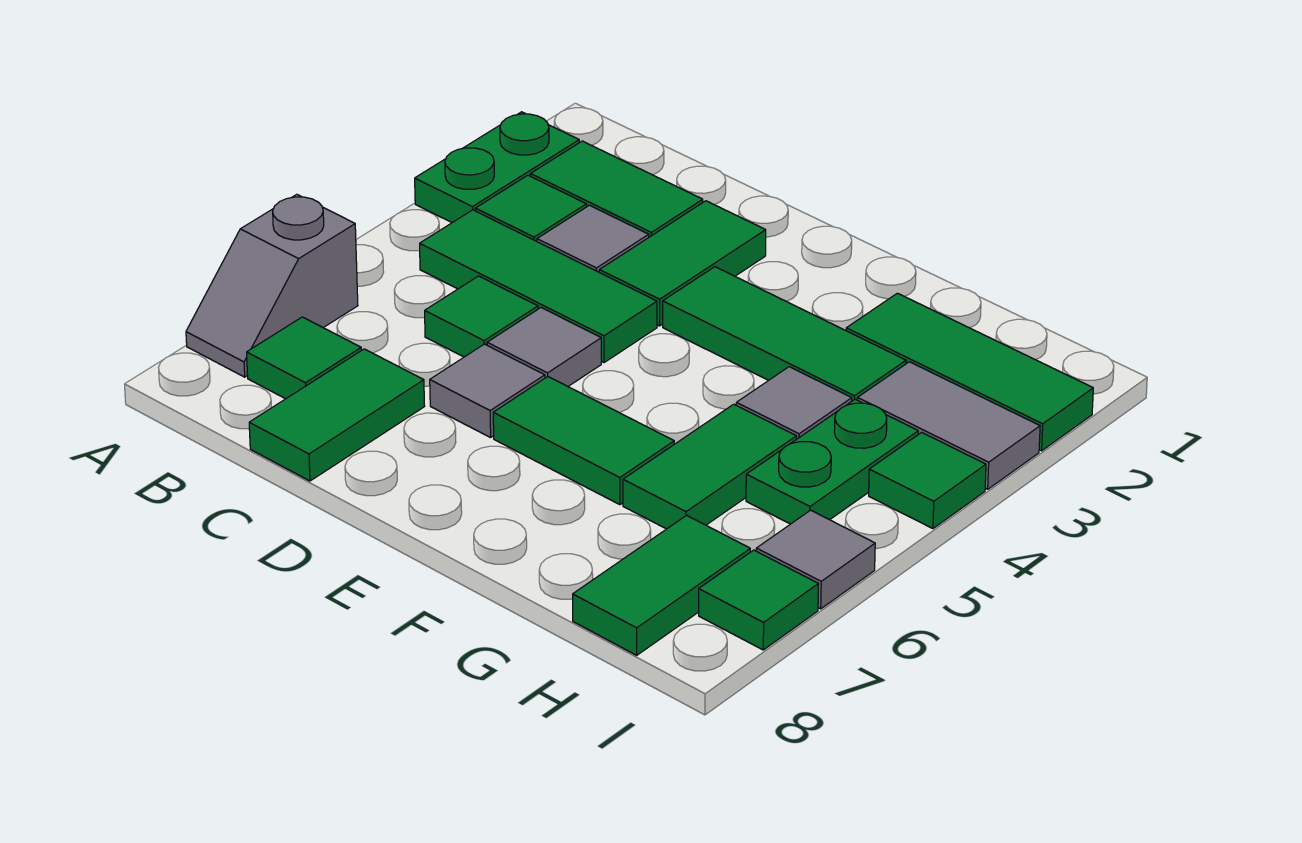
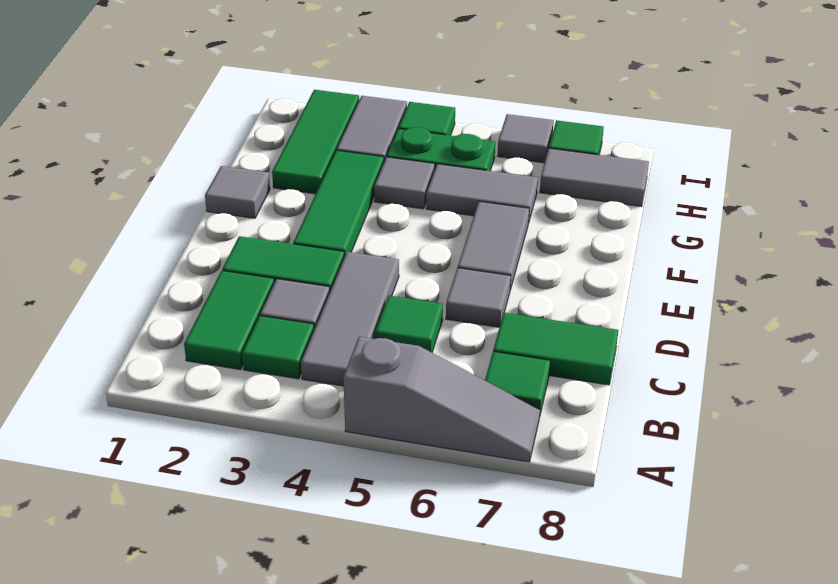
green 1x2 plate [415,112,579,223] -> none
grey 1x2 slope [186,194,358,377] -> grey 1x3 slope [343,337,540,462]
green 1x3 tile [420,210,657,362] -> grey 1x3 tile [301,252,399,386]
grey 1x1 tile [487,308,601,386] -> grey 1x1 tile moved to [205,166,270,218]
green 1x2 tile [493,377,674,505] -> grey 1x2 tile [458,201,529,290]
green 1x2 tile [623,404,797,529] -> grey 1x2 tile [426,164,538,223]
green 1x2 tile [573,515,750,655] -> grey 1x2 tile [540,148,649,207]

